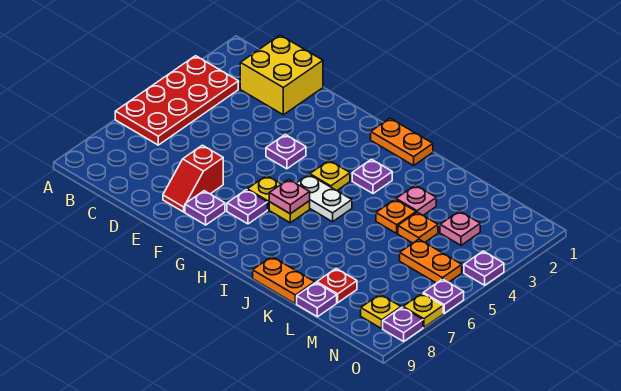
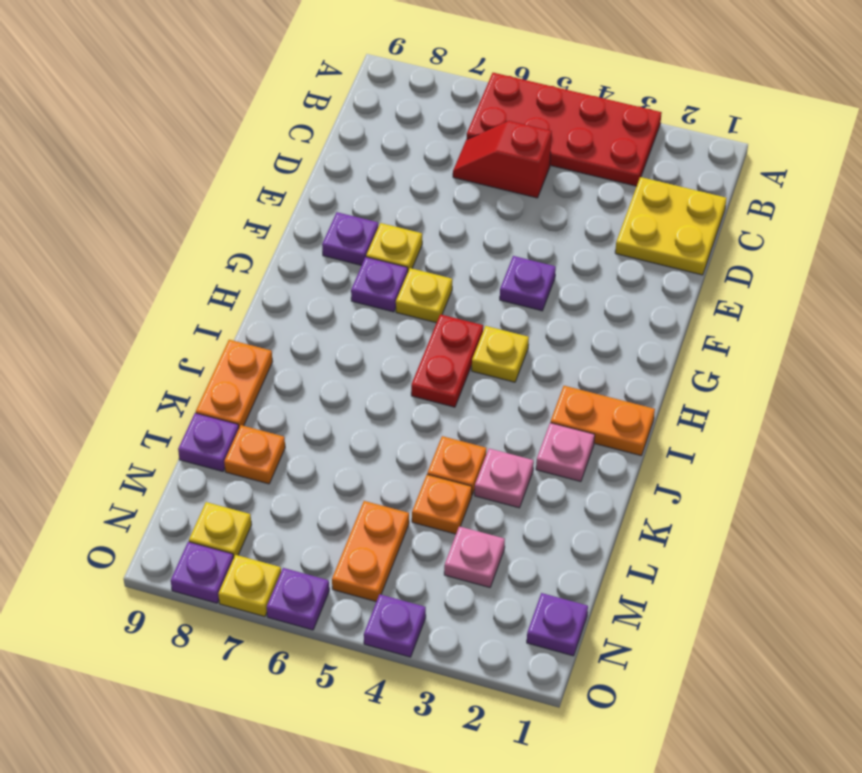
yellow 2x2 brick [240,35,323,115] -> yellow 2x2 plate [615,177,727,275]
red 1x2 slope [163,145,223,212] -> red 1x2 slope moved to [453,121,552,198]
orange 1x2 plate [371,118,433,165] -> orange 1x2 plate turned to [551,386,655,456]
white 1x2 plate [296,175,352,222] -> red 1x2 plate [411,314,483,407]
yellow 1x1 plate [269,201,310,223] -> yellow 1x1 plate moved to [366,223,422,271]
pink 1x1 plate [269,179,310,214] -> pink 1x1 plate moved to [536,423,595,482]
purple 1x1 plate [352,159,392,194] -> purple 1x1 plate moved to [527,593,588,656]
red 1x1 plate [317,269,357,303] -> orange 1x1 plate [224,425,285,484]

